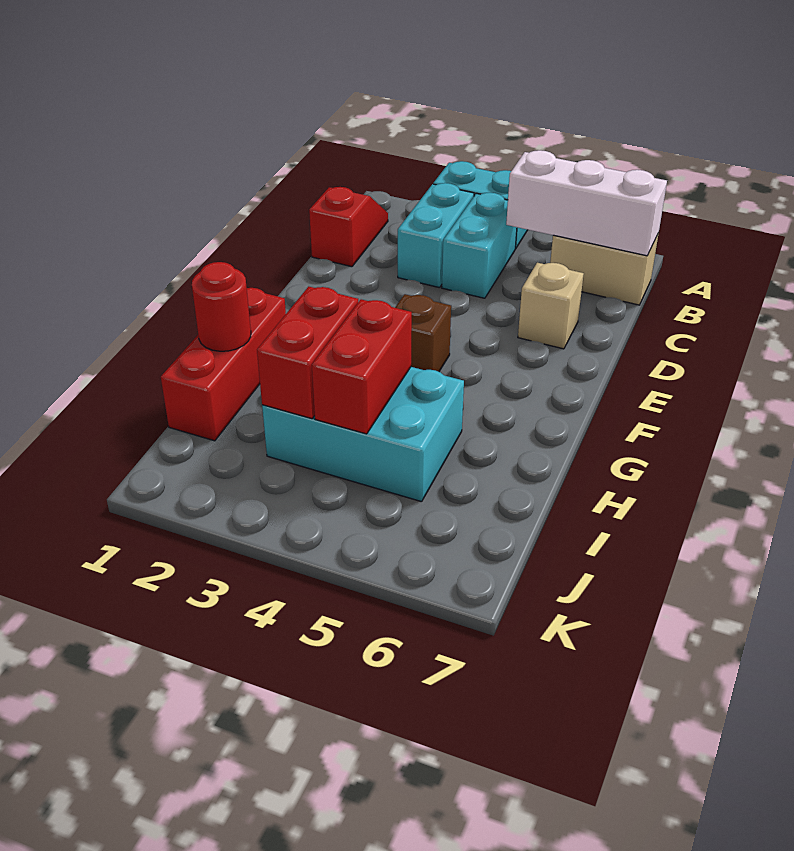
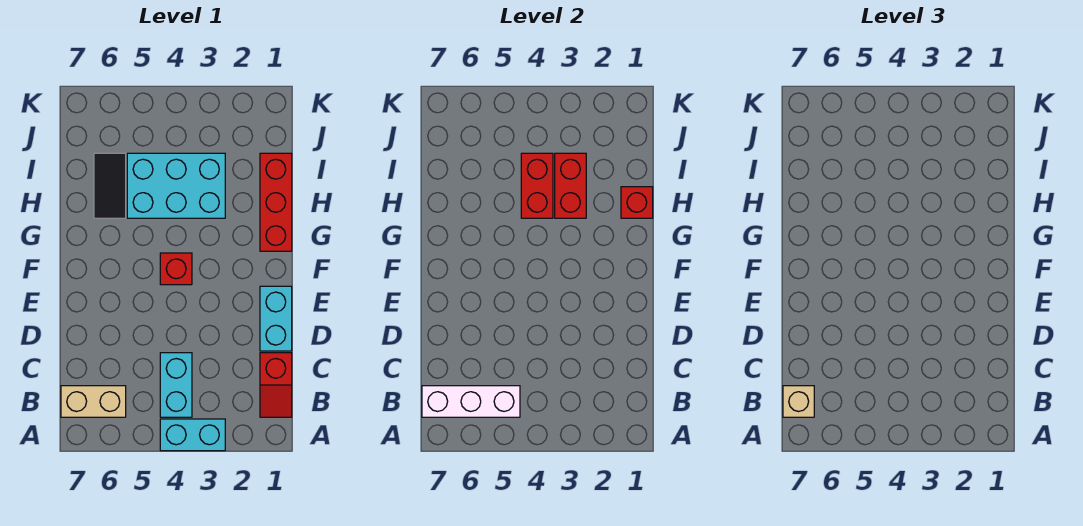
cyan 1x2 brick [398,183,474,288] -> cyan 1x2 brick moved to [260,286,292,351]
tan 1x1 brick [518,263,584,349] -> tan 1x1 brick moved to [783,386,814,417]
brown 1x1 brick [395,294,451,372] -> red 1x1 brick [160,253,192,285]
red 1x1 round brick [192,262,251,351] -> red 1x1 brick [621,187,653,218]
none -> black 1x2 tile [94,153,126,218]

